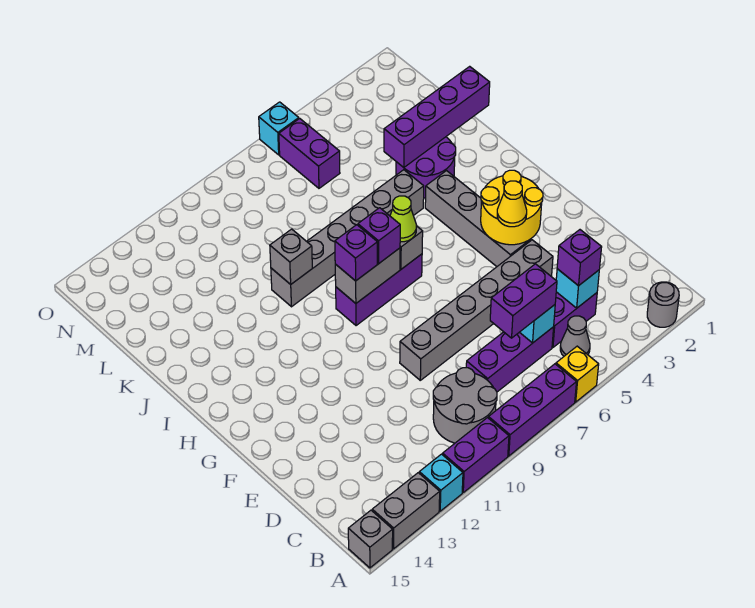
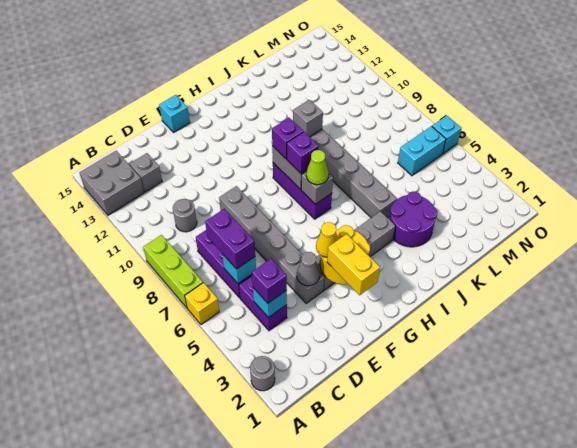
purple 1x3 brick [489,364,576,456] -> lime 1x3 brick [143,235,203,308]
purple 1x2 brick [443,418,509,492] -> none
cyan 1x1 brick [419,454,463,511] -> cyan 1x1 brick moved to [159,95,190,132]
grey 1x2 brick [372,473,440,549] -> grey 2x2 brick [80,151,144,215]
grey 1x1 brick [348,510,393,568] -> grey 1x1 brick moved to [130,153,162,192]
grey 1x1 cone [560,316,590,356] -> grey 1x1 cone moved to [297,252,320,286]
grey 2x2 round brick [433,368,497,443] -> grey 1x1 round brick [173,199,197,232]
none -> yellow 1x2 brick [327,234,380,295]
purple 1x4 brick [384,66,490,168] -> none
purple 1x2 brick [279,119,340,188] -> cyan 1x2 brick [398,126,446,176]

